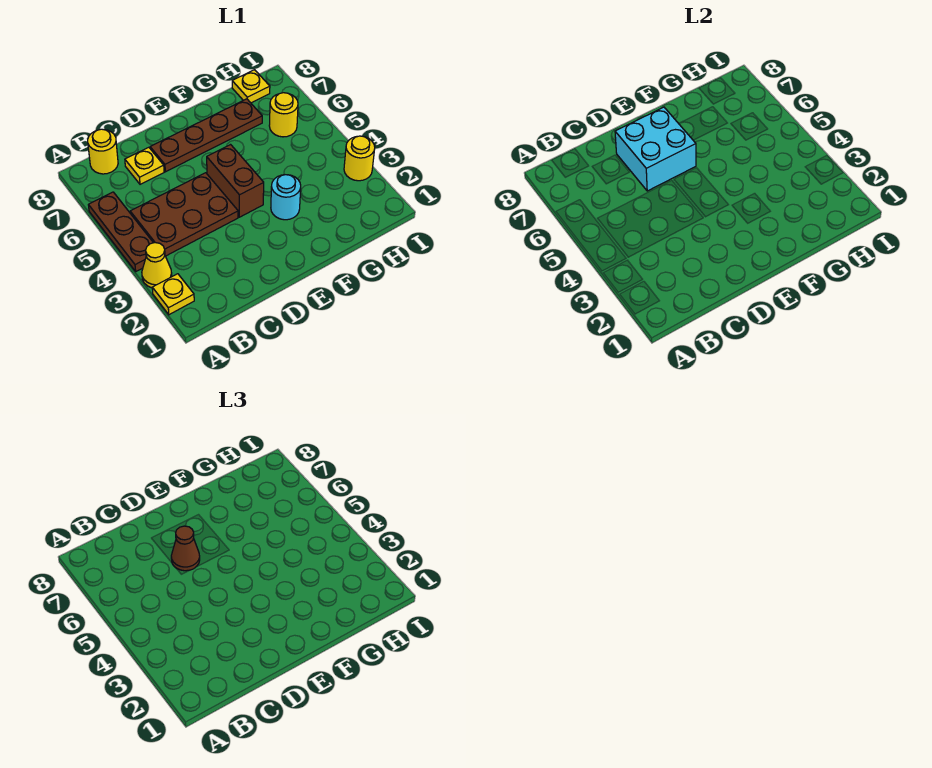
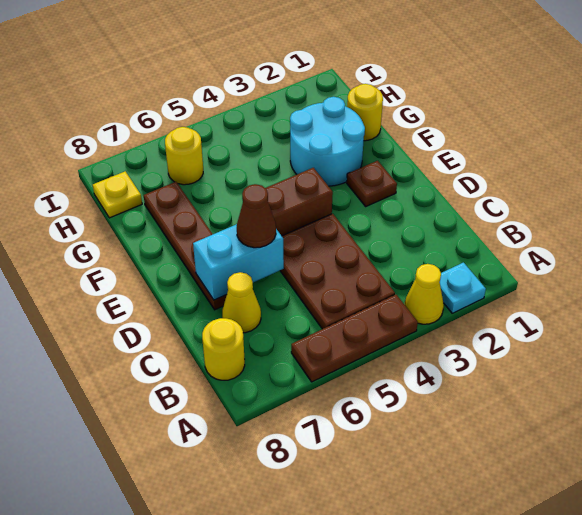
yellow 1x1 plate [152,274,194,315] -> cyan 1x1 plate [440,263,486,313]
yellow 1x1 plate [125,147,164,184] -> yellow 1x1 cone [222,272,261,333]
cyan 2x2 brick [615,107,696,191] -> cyan 1x2 brick [193,224,284,300]
none -> brown 1x1 plate [347,161,397,206]
cyan 1x1 round brick [271,175,301,220] -> cyan 2x2 round brick [290,97,365,186]
yellow 1x1 round brick [344,136,375,181] -> yellow 1x1 round brick moved to [347,84,383,141]

